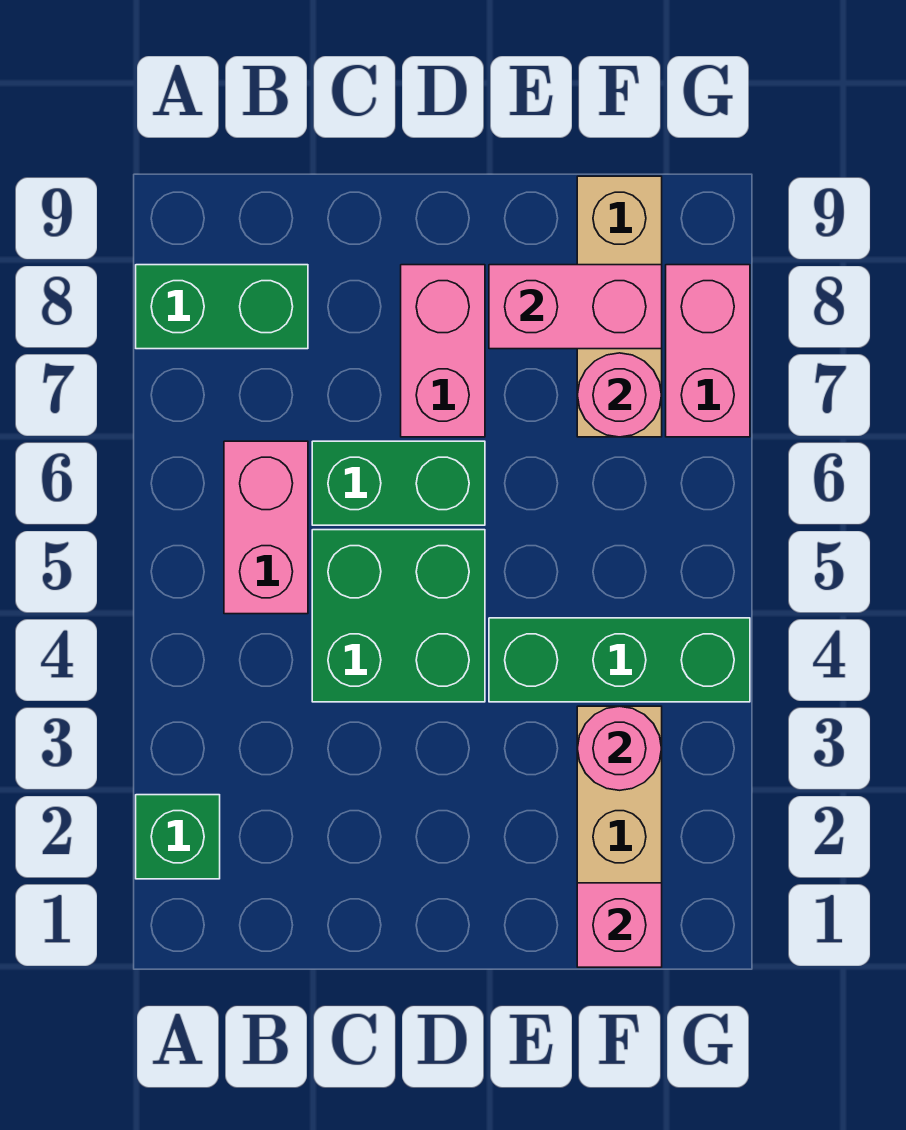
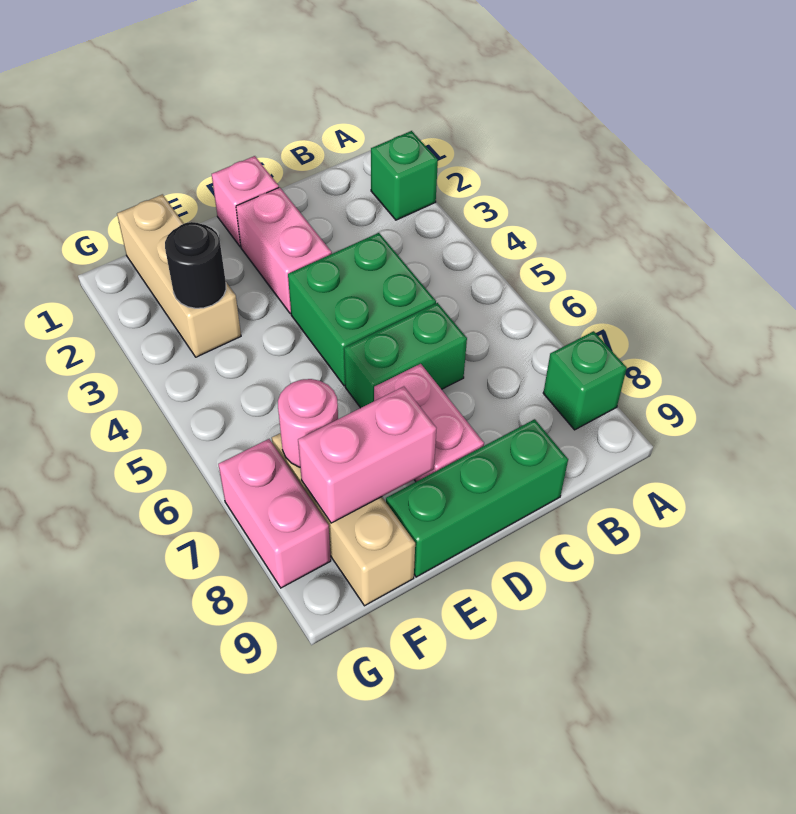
green 1x2 brick [136,265,308,349] -> green 1x1 brick [543,331,627,430]
pink 1x2 brick [224,441,308,614] -> pink 1x2 brick moved to [236,187,332,314]
green 1x3 brick [489,618,750,702] -> green 1x3 brick moved to [386,419,568,577]
pink 1x1 brick [577,883,662,967] -> pink 1x1 brick moved to [212,156,279,247]
pink 1x1 round brick [577,706,662,790] -> black 1x1 round brick [165,222,226,308]

